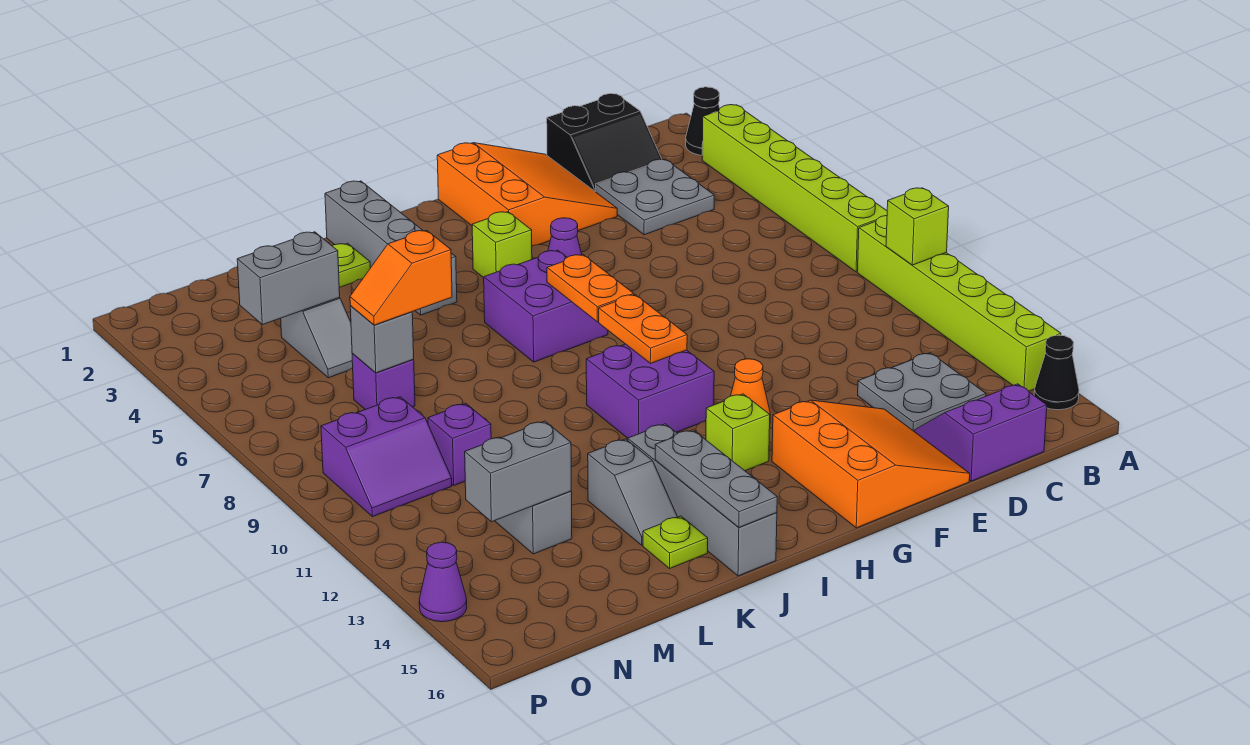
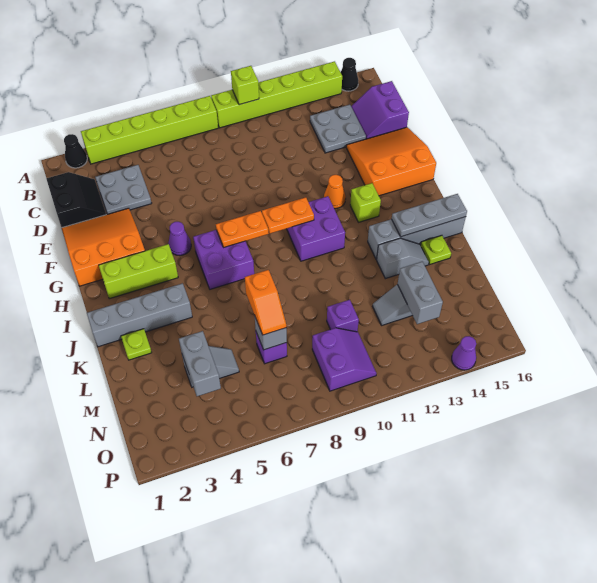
lime 1x1 brick [472,212,532,278] -> lime 1x3 brick [99,244,178,299]

